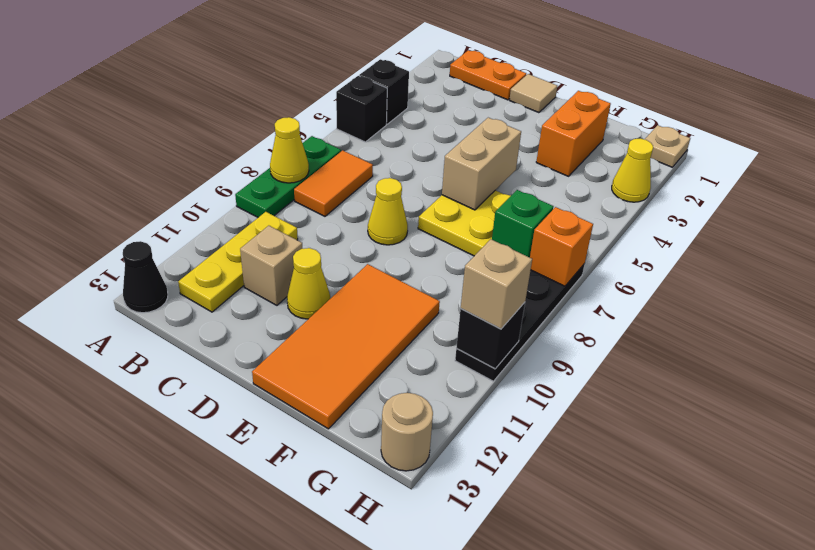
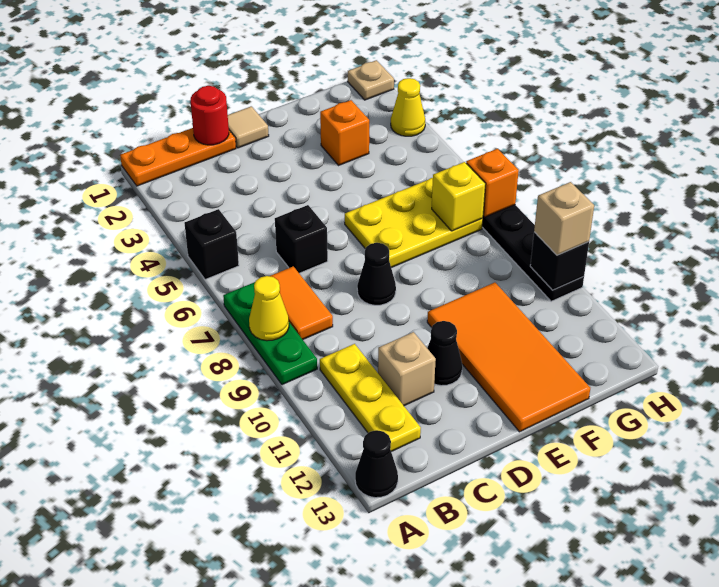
black 1x1 brick [359,59,409,124] -> black 1x1 brick moved to [275,205,328,273]
orange 1x2 plate [450,50,526,100] -> orange 1x3 plate [120,128,236,186]
none -> red 1x1 round brick [191,86,229,145]
yellow 1x1 cone [368,178,408,245] -> black 1x1 cone [357,243,396,305]
yellow 1x1 cone [287,248,330,319] -> black 1x1 cone [427,321,462,386]
tan 1x2 brick [442,118,521,210] -> none
orange 1x2 brick [536,91,611,176] -> orange 1x1 brick [320,100,369,165]
green 1x1 brick [492,190,553,258] -> yellow 1x1 brick [432,162,486,231]
tan 1x1 round brick [381,393,433,471] -> none

